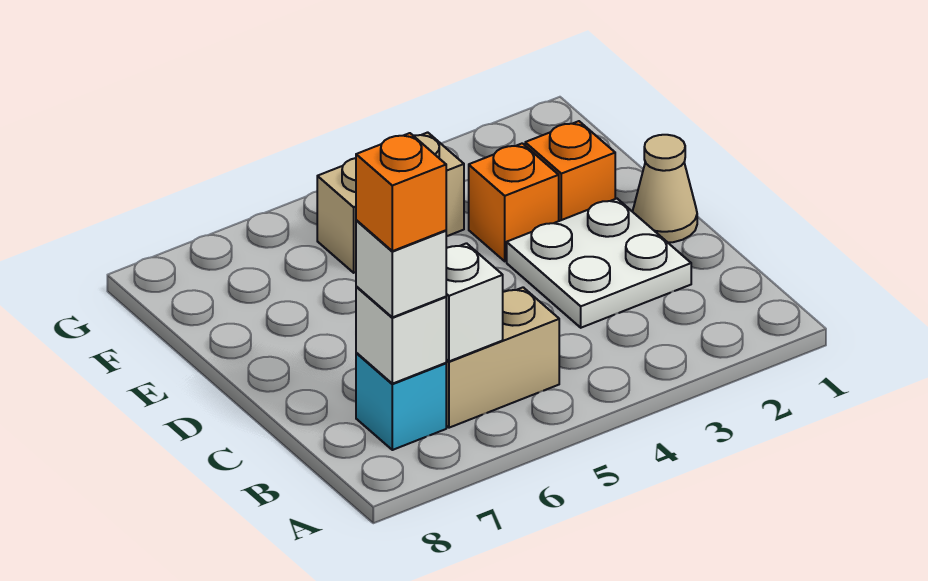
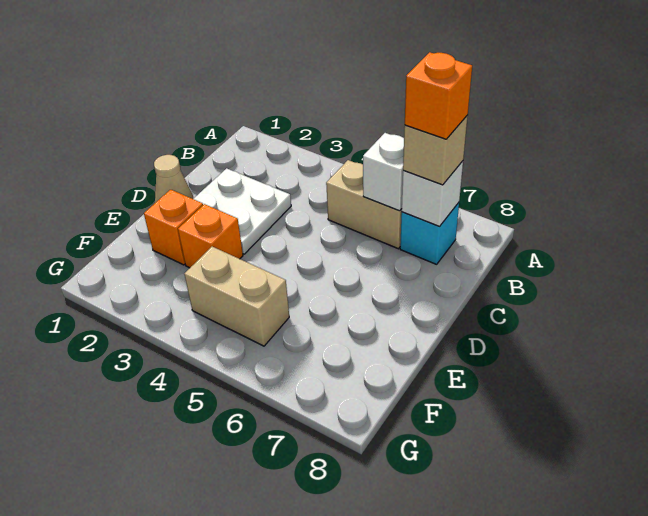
white 1x1 brick [356,220,446,317] -> tan 1x1 brick [403,115,468,185]

